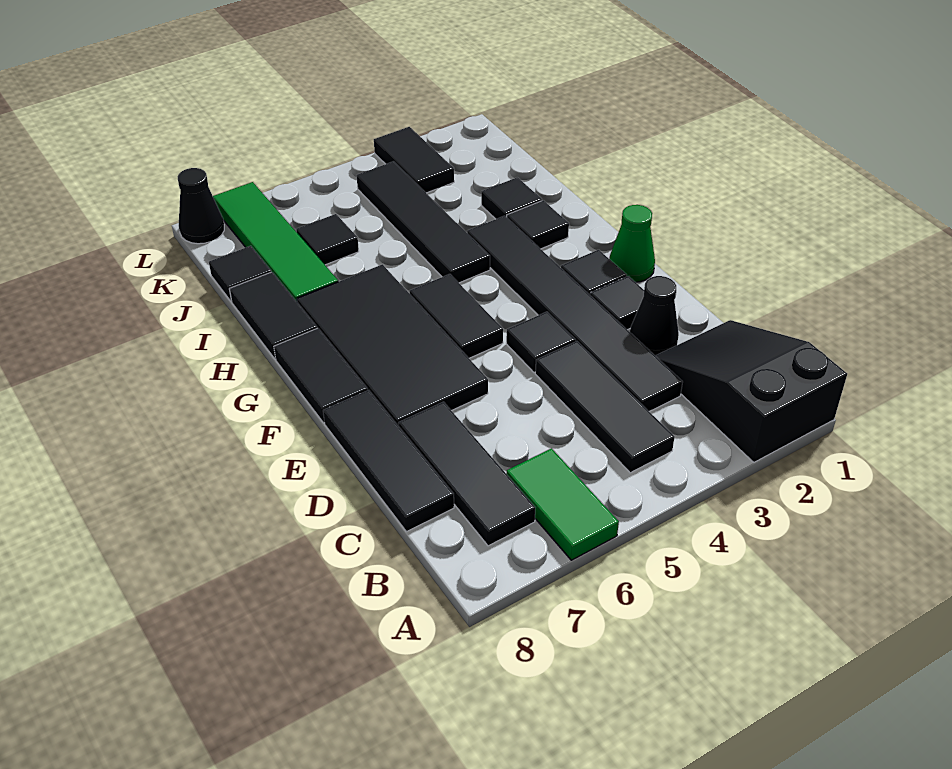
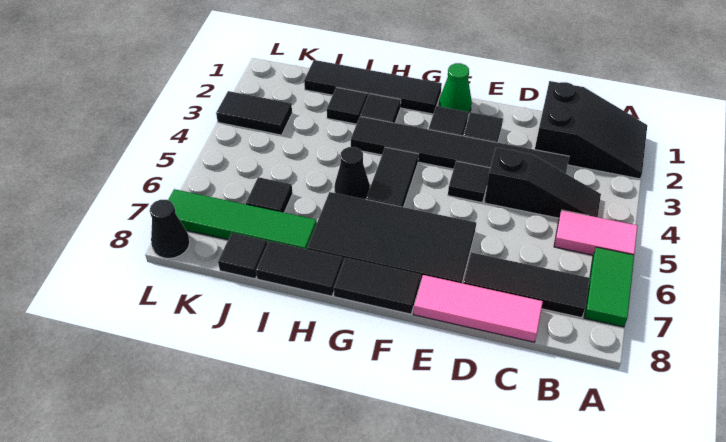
black 2x3 slope [655,320,847,462] -> black 2x3 slope turned to [535,81,647,179]
none -> pink 1x2 tile [554,210,637,255]
green 1x2 tile [506,448,619,560] -> green 1x2 tile turned to [584,247,634,327]
black 1x3 tile [535,341,675,473] -> black 1x3 slope [484,148,601,218]
black 1x3 tile [323,390,454,532] -> pink 1x3 tile [413,275,543,342]
black 1x1 cone [630,276,679,355] -> black 1x1 cone moved to [334,147,370,199]
black 1x2 tile [409,274,503,358] -> black 1x2 tile turned to [366,147,418,207]
black 1x4 tile [357,161,490,283] -> black 1x4 tile moved to [304,60,442,114]

